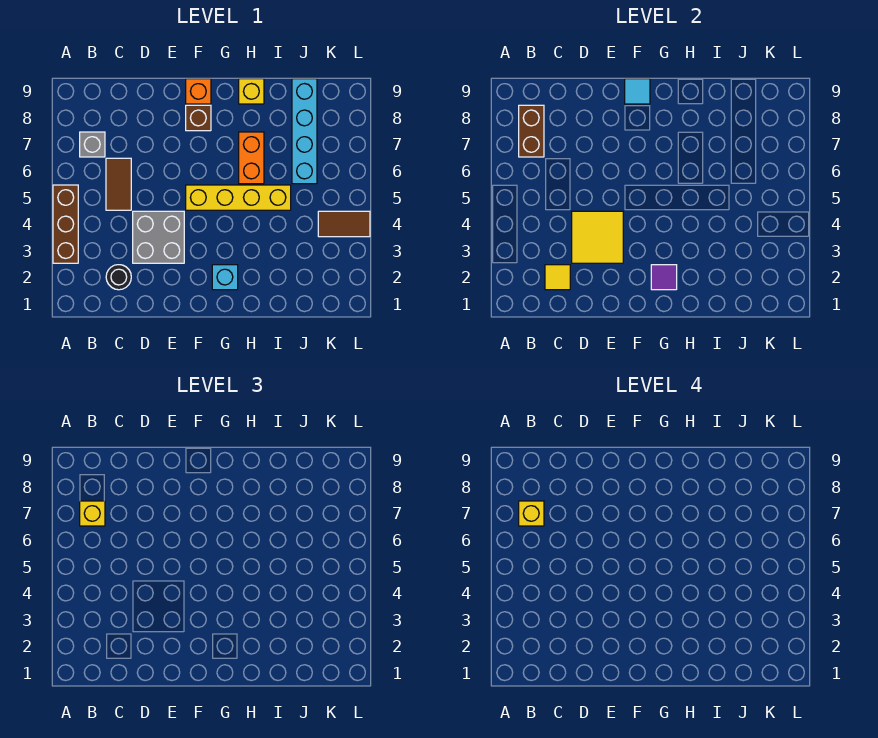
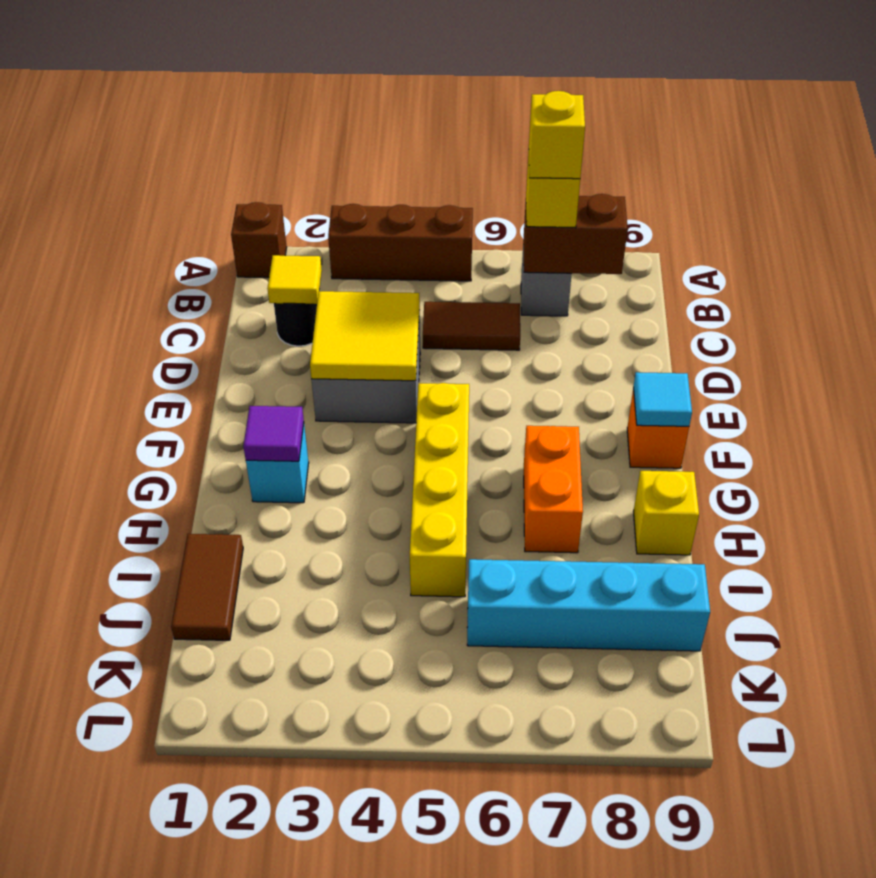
brown 1x1 brick [186,105,211,131] -> brown 1x1 brick moved to [231,202,287,278]
orange 1x2 brick [239,132,264,184] -> orange 1x2 brick turned to [524,426,583,553]
brown 1x2 tile [318,211,370,237] -> brown 1x2 tile moved to [171,534,243,640]

